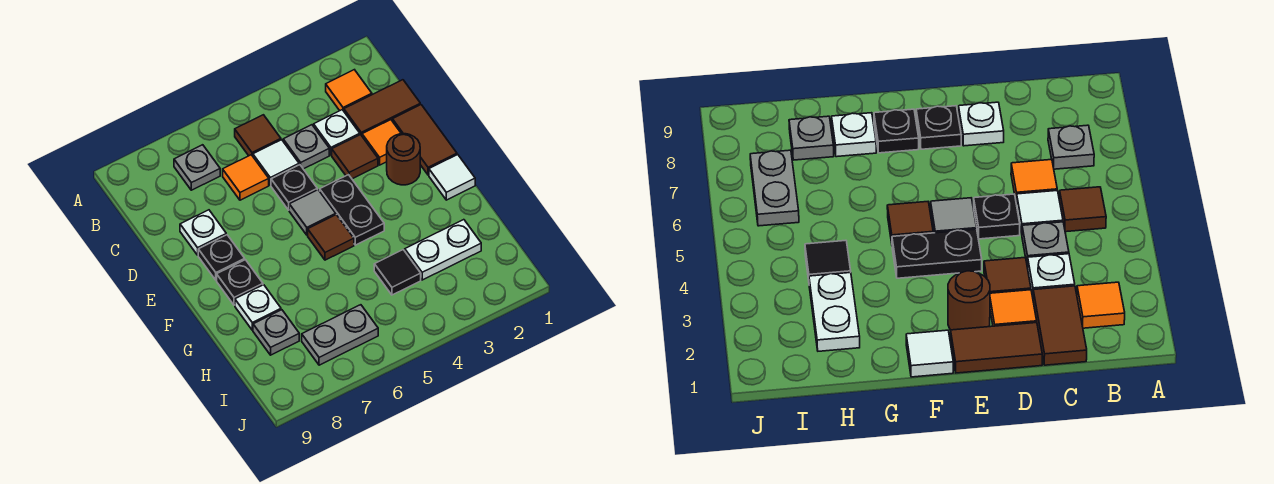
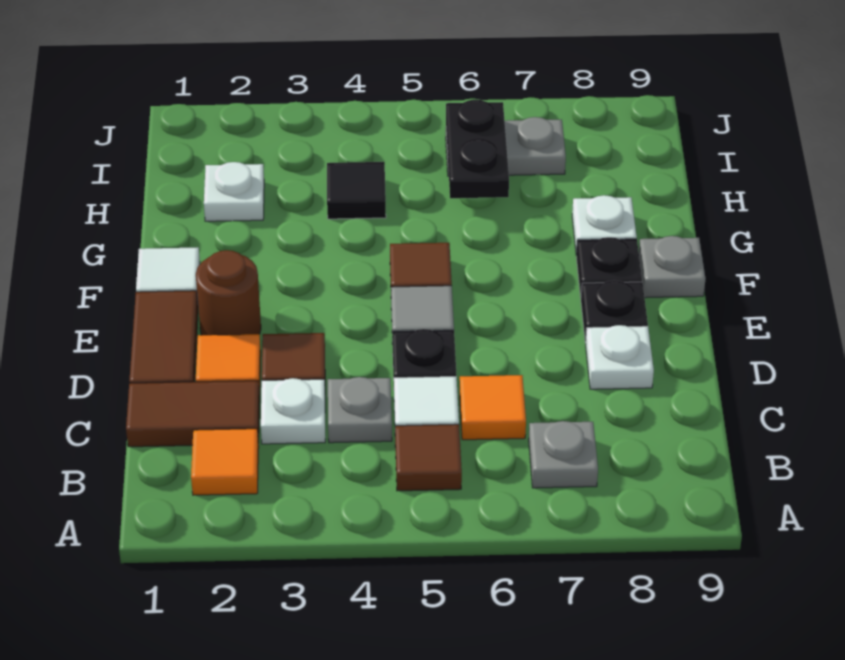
black 1x2 plate [320,175,384,245] -> black 1x2 plate moved to [446,100,509,198]
white 1x2 plate [405,220,481,280] -> white 1x1 plate [204,162,264,221]
grey 1x1 plate [253,310,299,355] -> grey 1x1 plate moved to [639,236,705,298]

